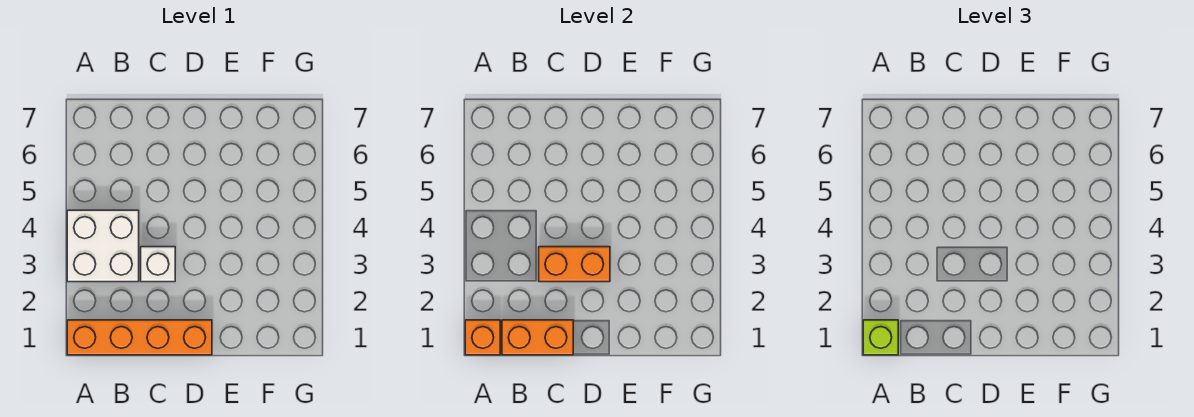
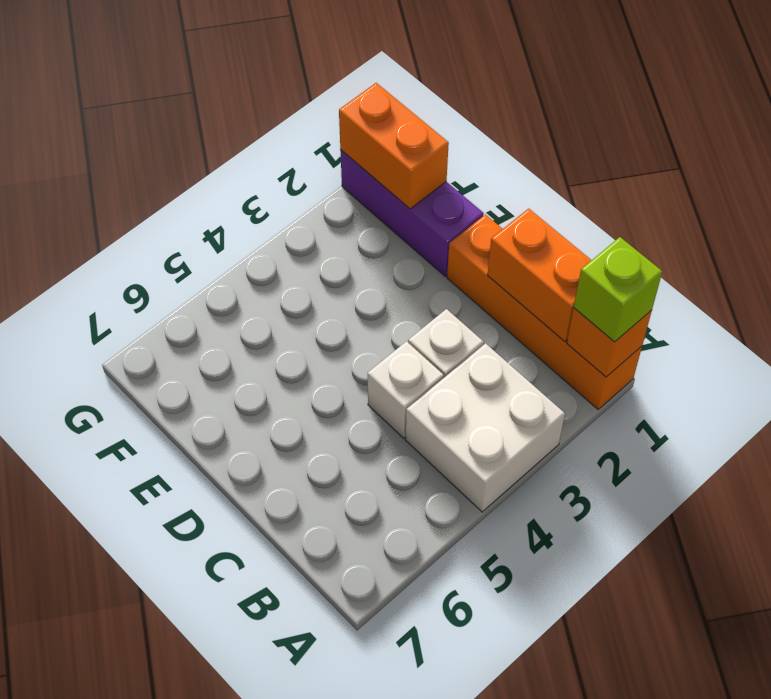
orange 1x2 brick [539,247,610,282] -> orange 1x2 brick moved to [339,83,449,209]
none -> white 1x1 brick [368,341,444,438]
none -> purple 1x3 brick [340,150,484,276]

